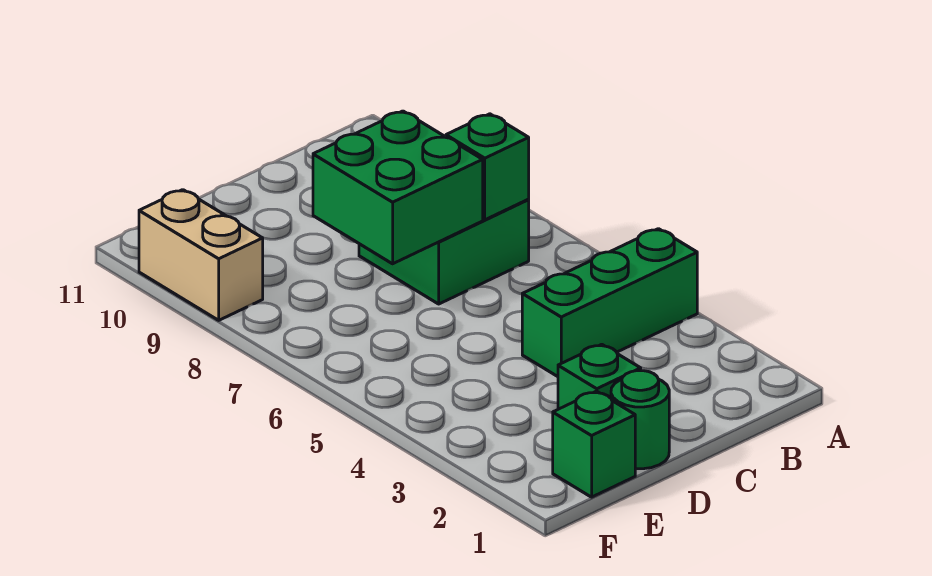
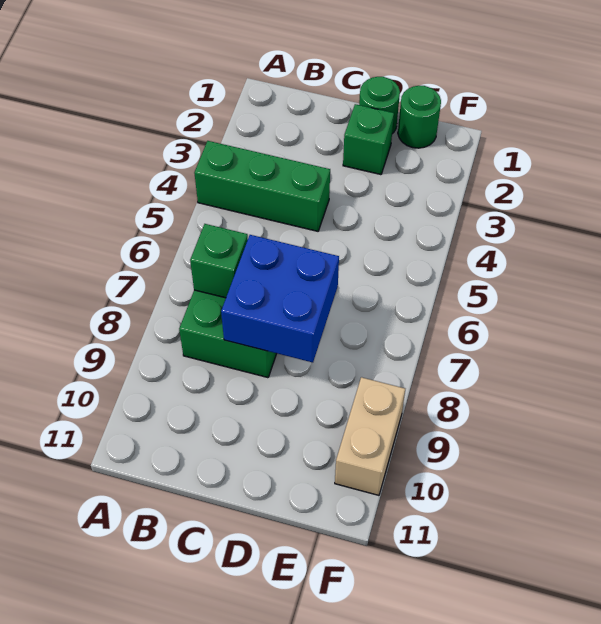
green 2x2 brick [313,111,483,264] -> blue 2x2 brick [221,235,339,362]
green 1x1 brick [553,391,635,497] -> green 1x1 round brick [398,86,441,148]

